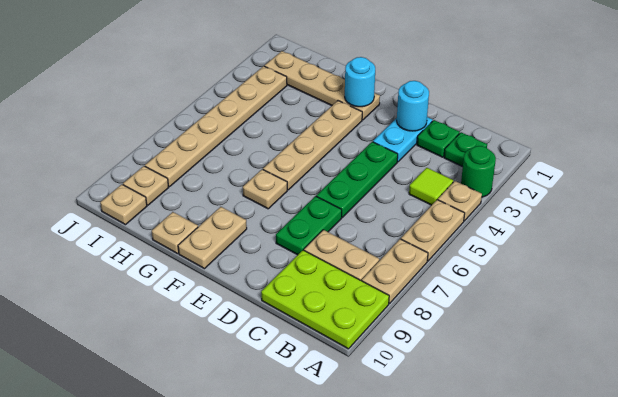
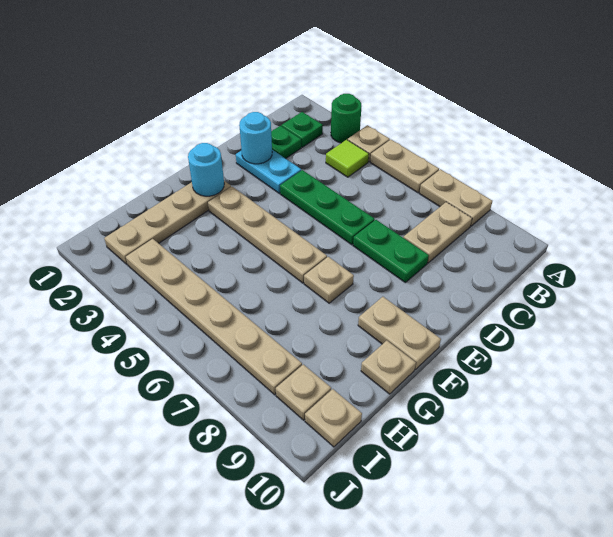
lime 2x3 plate [261,250,389,349] -> none

